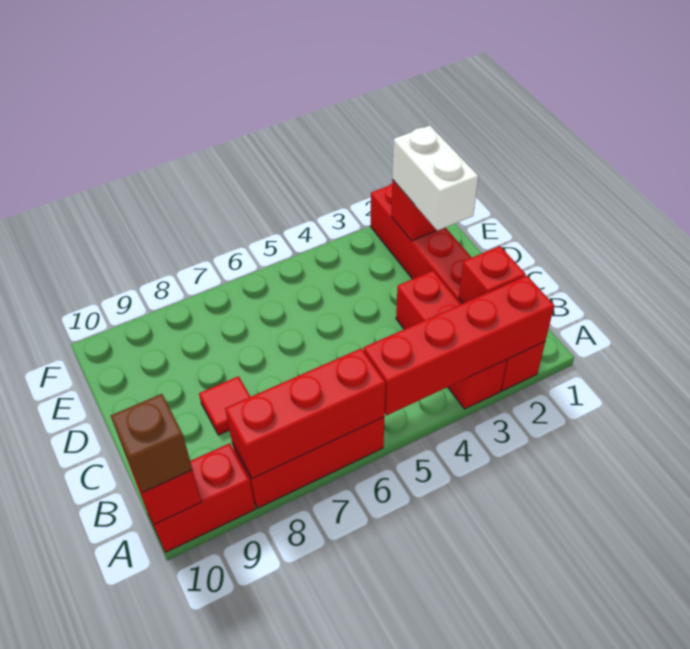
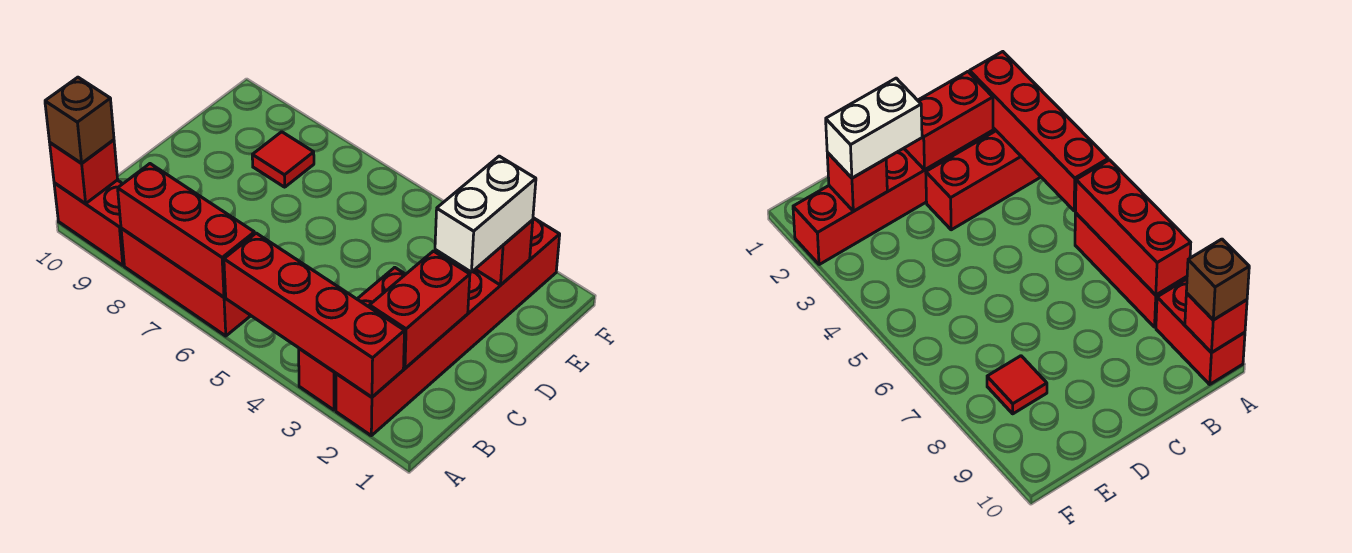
red 1x1 brick [459,246,526,303] -> red 1x2 brick [369,251,470,368]
red 1x1 tile [199,376,250,435] -> red 1x1 tile moved to [252,132,314,187]

